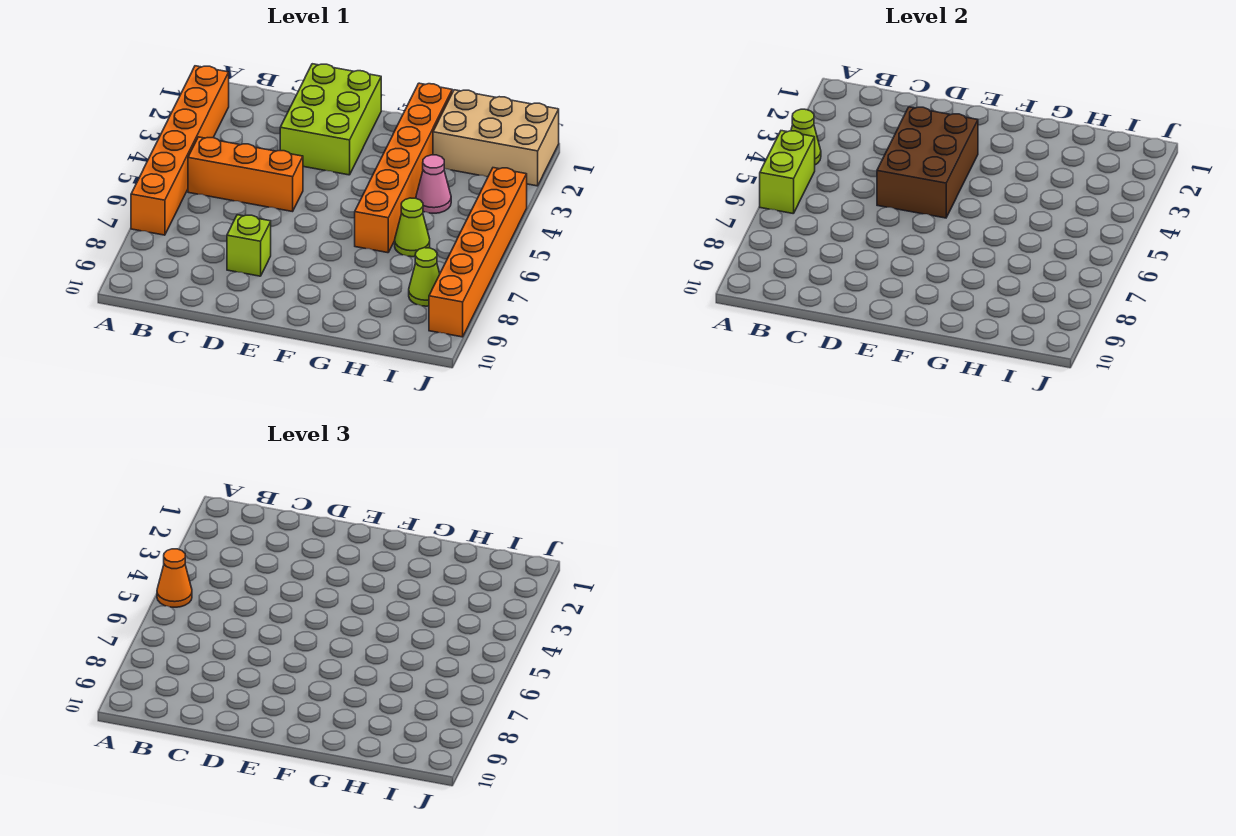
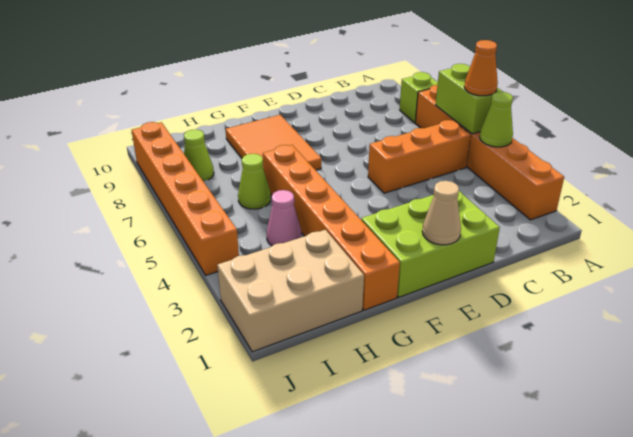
lime 2x3 brick [280,64,381,175] -> lime 2x3 brick turned to [361,191,500,297]
brown 2x3 brick [877,107,978,218] -> none
lime 1x1 brick [227,215,271,276] -> lime 1x1 brick moved to [400,72,438,122]
none -> tan 1x1 cone [422,181,461,245]
none -> orange 2x3 tile [226,115,321,170]

